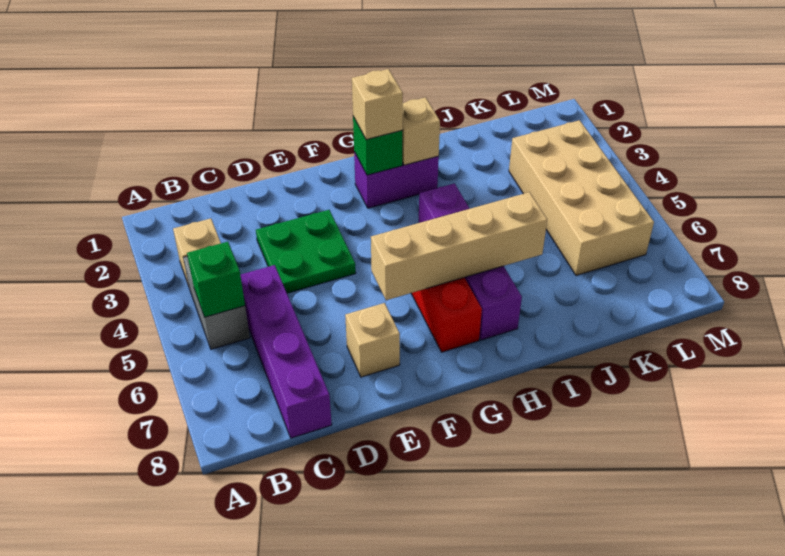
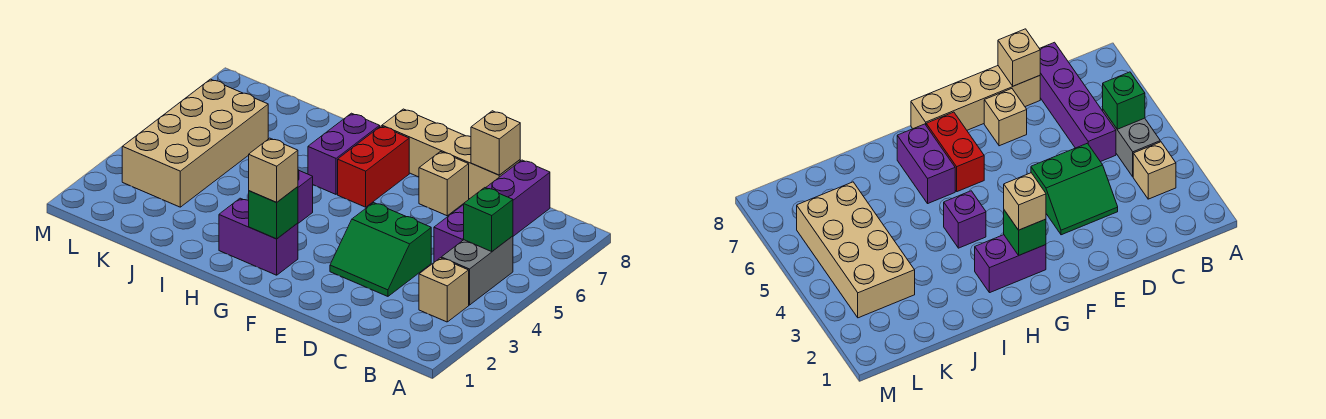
green 2x2 plate [256,210,356,293] -> green 2x2 slope [330,203,431,296]
tan 1x4 brick [371,192,547,300] -> tan 1x4 brick moved to [382,109,520,199]
tan 1x1 brick [402,98,440,165] -> tan 1x1 brick moved to [471,111,520,175]

